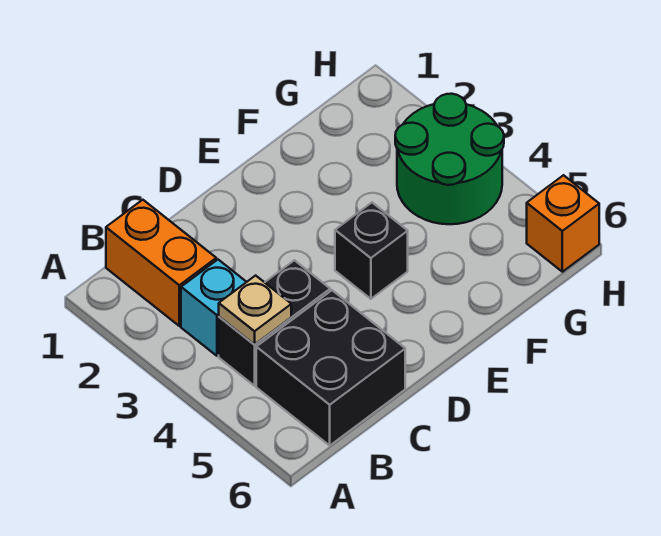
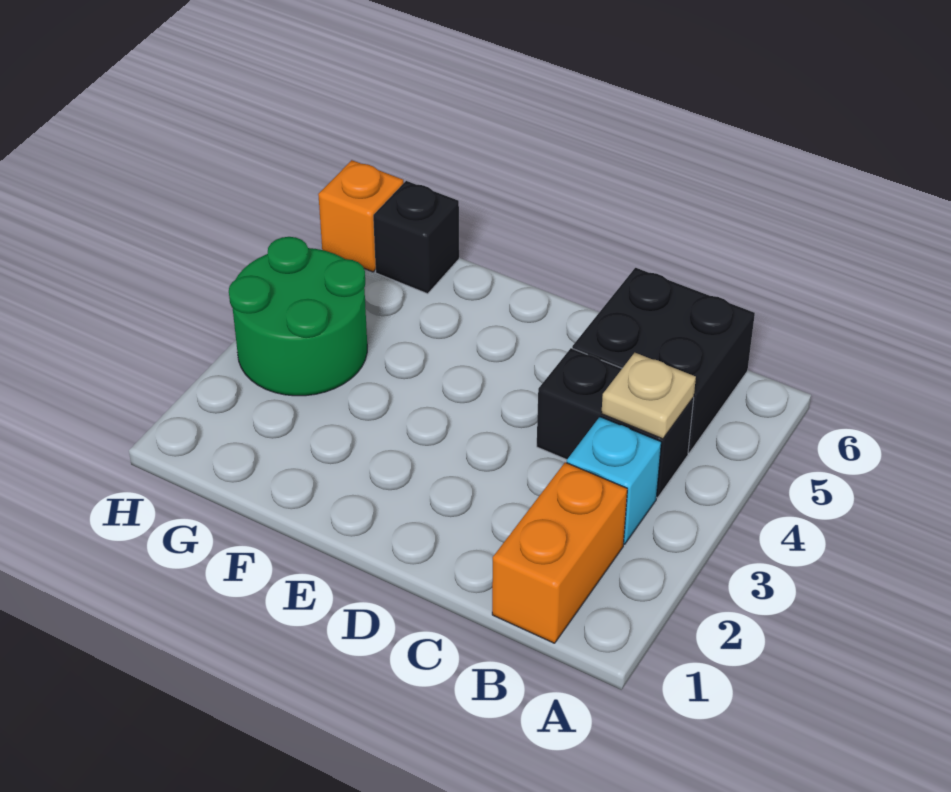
black 1x1 brick [335,203,408,299] -> black 1x1 brick moved to [373,181,459,294]

